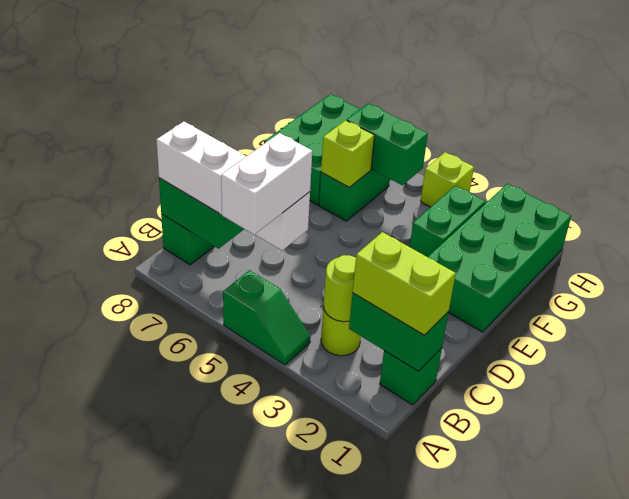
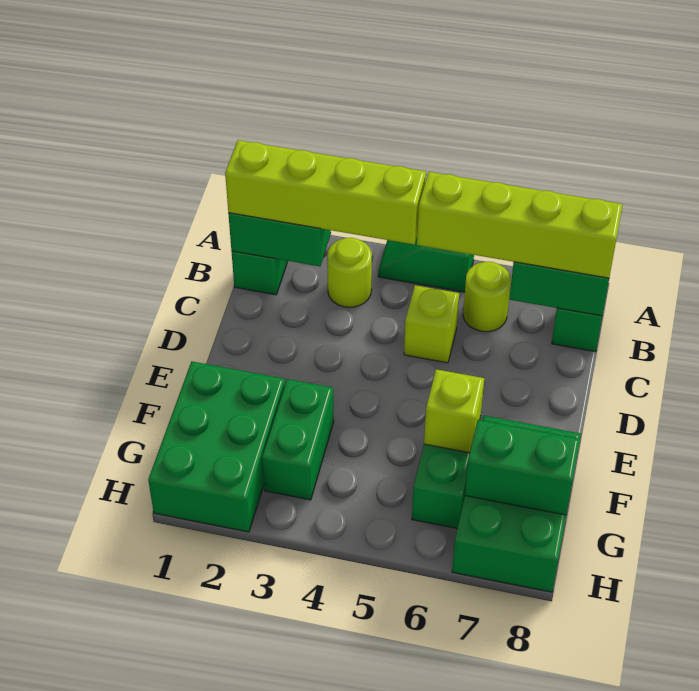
white 1x2 brick [221,133,312,235] -> none
lime 1x2 brick [353,232,456,335] -> lime 1x4 brick [225,140,426,245]
lime 1x1 round brick [323,255,356,322] -> lime 1x1 round brick moved to [463,262,511,332]
white 1x4 brick [157,122,310,250] -> lime 1x4 brick [417,172,623,278]
green 2x4 brick [428,184,571,332] -> green 2x3 brick [148,361,285,532]
green 1x2 brick [347,104,428,185] -> green 1x2 brick moved to [465,420,580,515]
lime 1x1 brick [421,152,474,207] -> lime 1x1 brick moved to [404,285,459,363]

